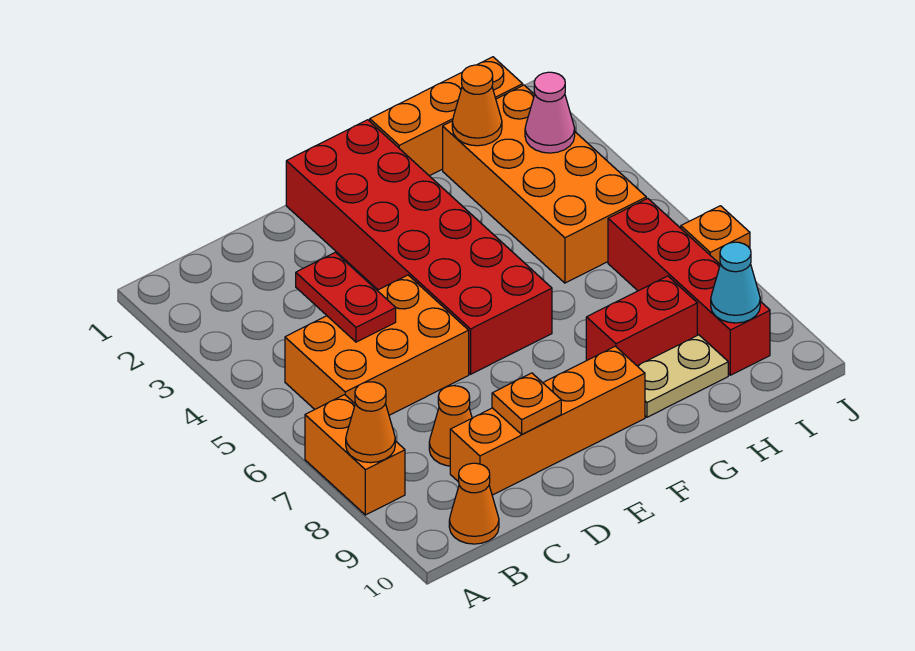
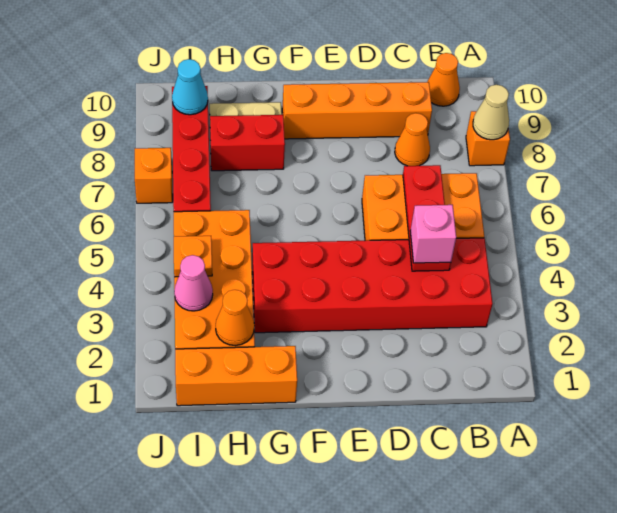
orange 1x2 brick [305,395,405,515] -> orange 1x1 brick [466,111,510,166]
orange 1x1 cone [346,382,395,463] -> tan 1x1 cone [473,85,509,140]
red 1x2 plate [296,252,396,342] -> red 1x3 plate [403,165,451,271]
none -> pink 1x1 brick [410,205,456,263]
orange 1x1 plate [492,373,561,434] -> orange 1x1 plate moved to [174,236,212,277]
red 2x6 brick [286,120,552,374] -> red 2x6 brick turned to [252,238,493,333]

